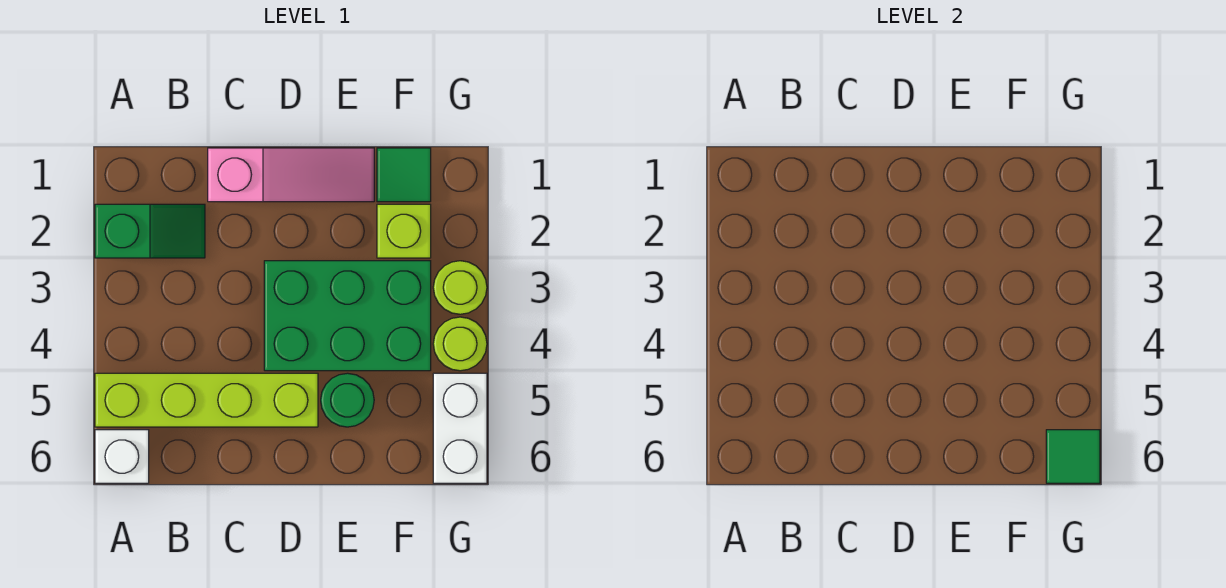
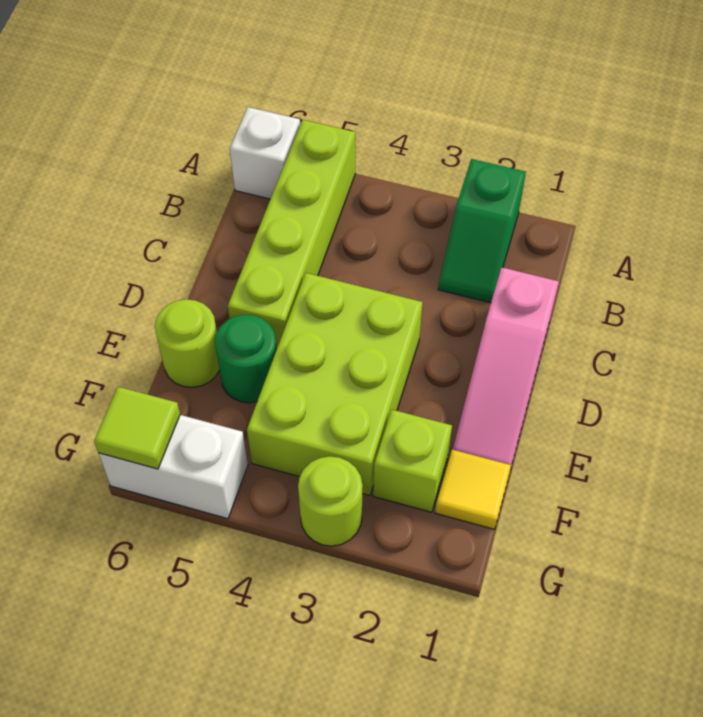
green 2x3 brick [264,261,431,371] -> lime 2x3 brick [247,273,423,496]
green 1x1 tile [377,148,431,202] -> yellow 1x1 tile [435,449,511,529]
lime 1x1 round brick [433,317,487,371] -> lime 1x1 round brick moved to [155,299,220,387]
green 1x1 tile [1046,430,1100,483] -> lime 1x1 tile [94,387,180,469]

